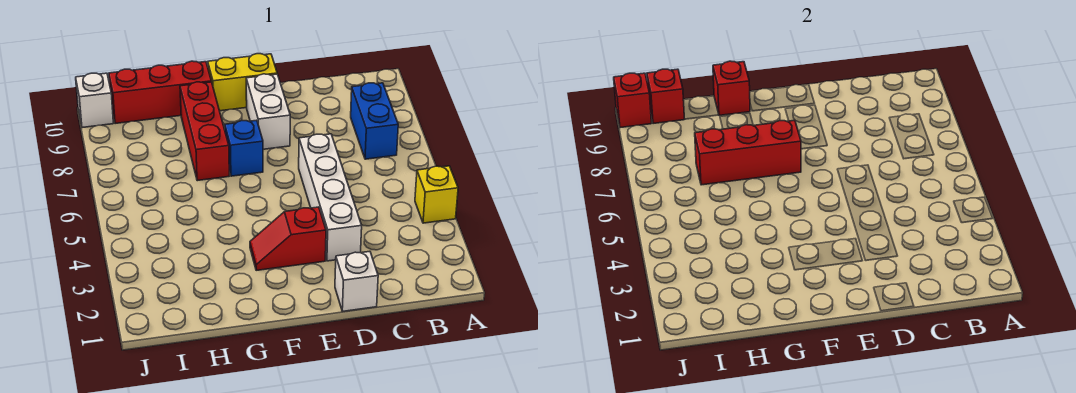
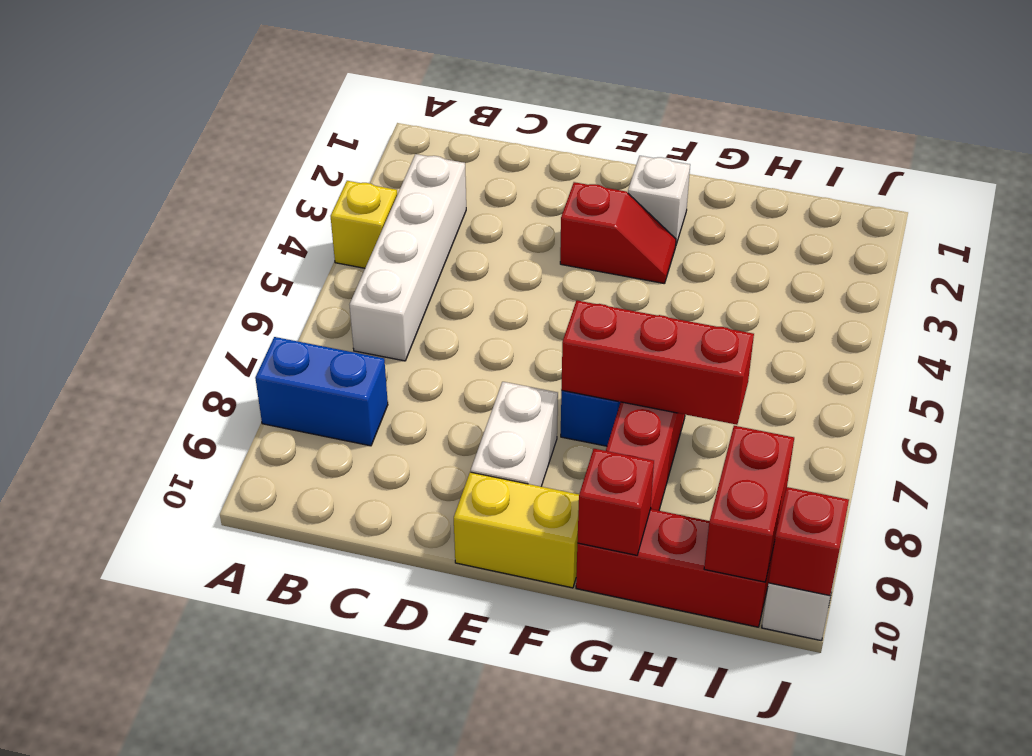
blue 1x2 brick [351,83,398,159] -> blue 1x2 brick turned to [255,337,388,446]
white 1x1 brick [335,251,378,311] -> white 1x1 brick moved to [628,156,690,244]
white 1x4 brick [299,134,362,261] -> white 1x4 brick moved to [349,154,466,361]
red 1x1 brick [647,69,685,124] -> red 1x2 brick [704,426,794,582]

